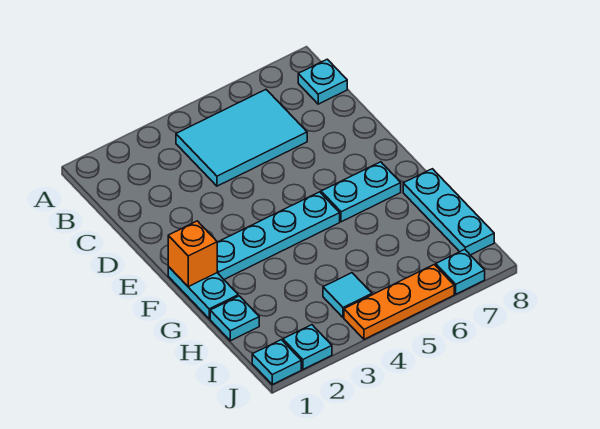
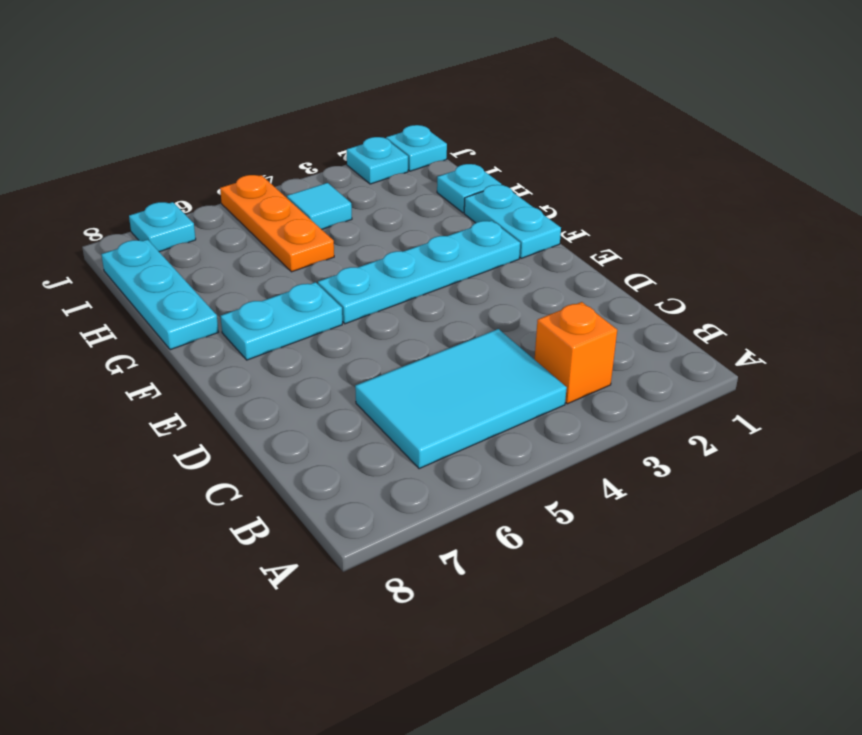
cyan 1x1 plate [298,59,347,104] -> none
orange 1x1 brick [168,221,217,287] -> orange 1x1 brick moved to [535,302,617,404]
orange 1x3 plate [344,265,454,339] -> orange 1x3 plate turned to [220,175,334,272]

